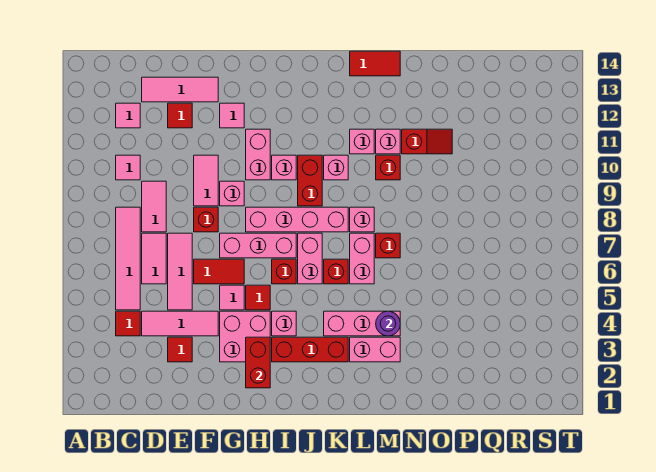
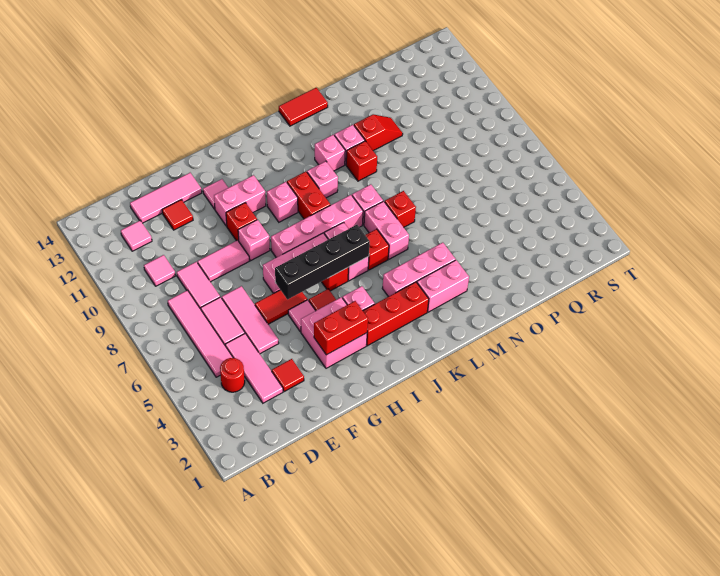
red 1x1 tile [116,311,140,336] -> red 1x1 round brick [220,358,245,392]
pink 1x3 tile [142,311,218,336] -> pink 1x3 tile turned to [225,333,283,403]
red 1x1 brick [194,207,218,232] -> red 1x1 brick moved to [226,203,257,241]
pink 1x2 tile [194,155,218,206] -> pink 1x2 tile turned to [198,240,249,282]
none -> black 1x4 brick [275,225,370,299]
red 1x2 brick [246,337,270,388] -> red 1x2 brick turned to [314,301,368,355]
pink 1x2 brick [246,129,270,180] -> pink 1x2 brick turned to [214,175,266,226]
purple 1x1 round brick [376,311,400,336] -> none

